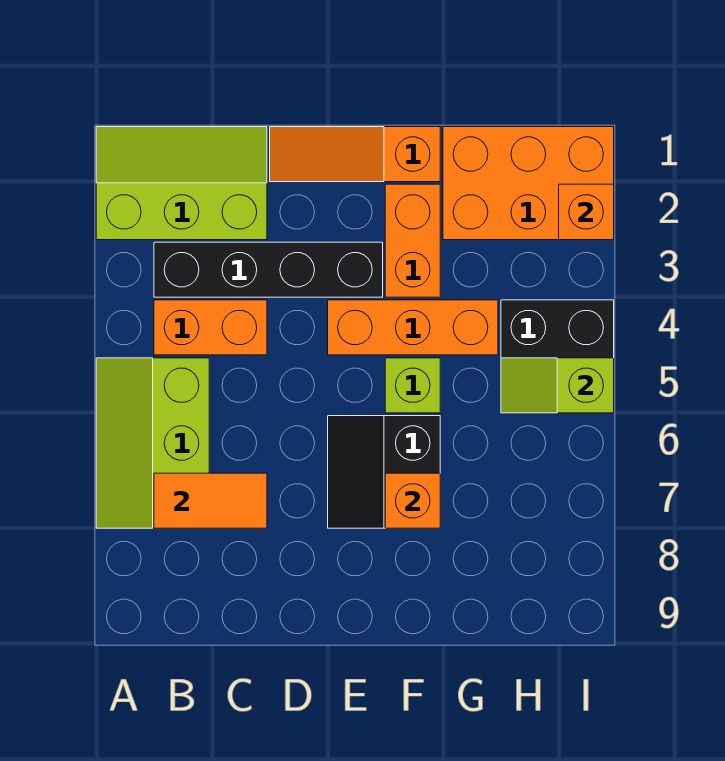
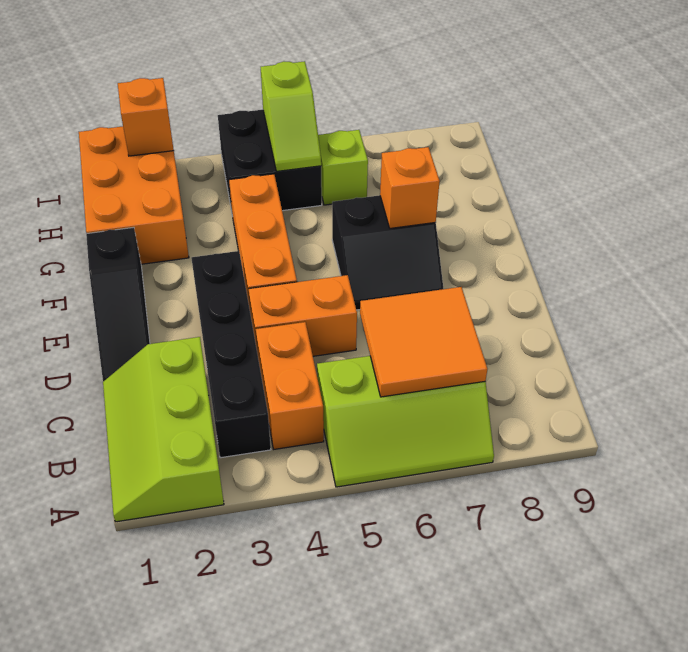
orange 1x2 tile [154,473,267,528] -> orange 2x2 tile [360,287,487,397]
orange 1x3 slope [270,127,440,182] -> black 1x3 slope [86,227,150,382]
orange 1x2 brick [385,184,440,297] -> orange 1x2 brick moved to [249,275,357,356]
lime 1x1 brick [385,358,440,413] -> lime 1x1 brick moved to [318,130,368,205]

